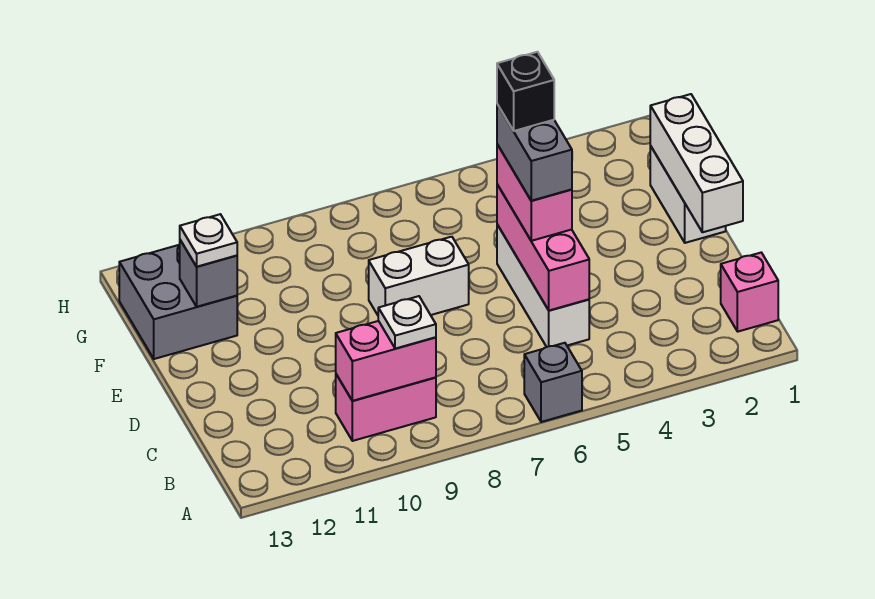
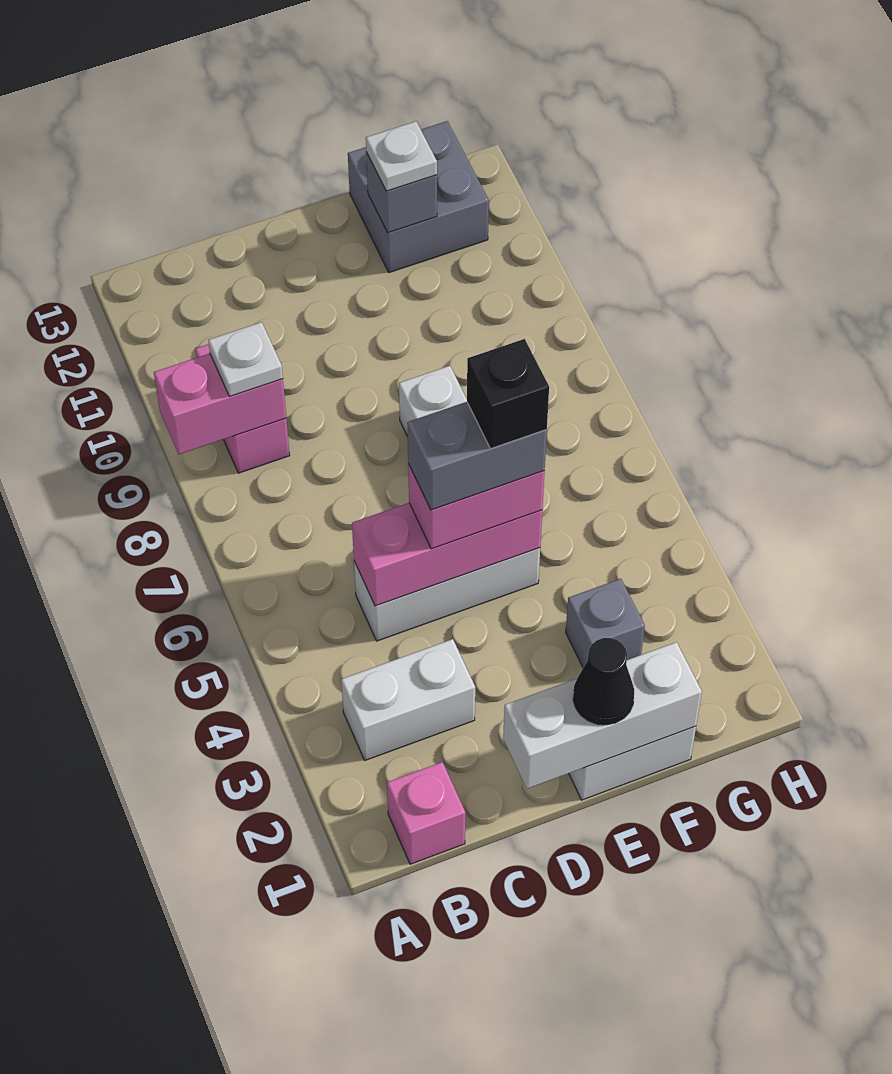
grey 1x1 brick [524,343,582,422] -> grey 1x1 brick moved to [566,579,645,668]
none -> white 1x2 brick [341,639,475,760]
pink 1x2 brick [336,321,436,401] -> pink 1x2 brick turned to [154,354,286,454]
none -> black 1x1 cone [573,638,634,725]

